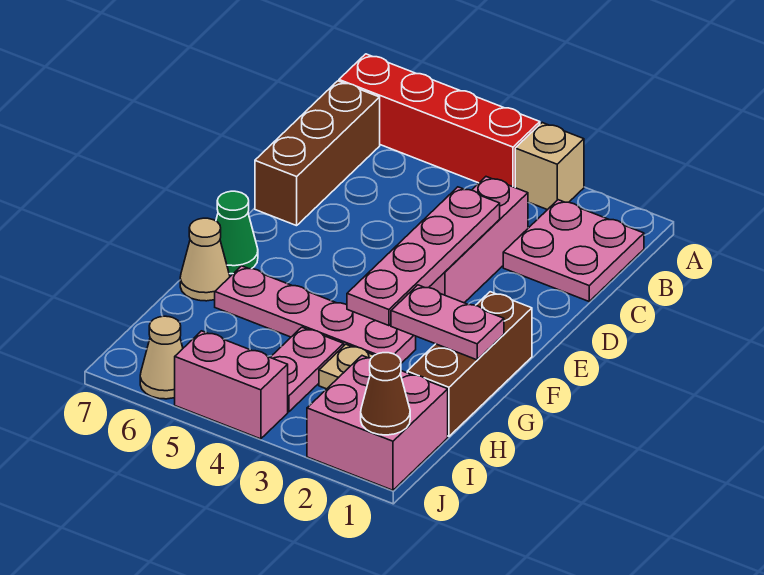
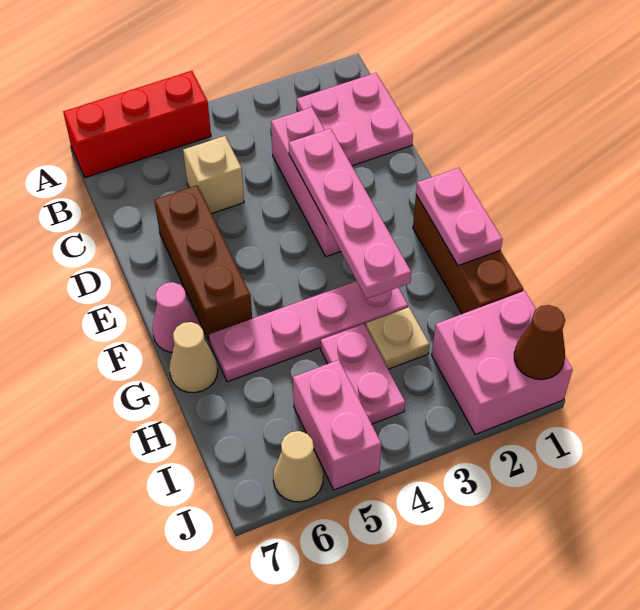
tan 1x1 brick [515,123,584,210] -> tan 1x1 brick moved to [183,136,244,214]
red 1x4 brick [339,54,540,187] -> red 1x3 brick [63,71,211,178]
brown 1x3 brick [255,81,380,226] -> brown 1x3 brick moved to [154,185,252,342]
green 1x1 cone [216,191,258,274] -> pink 1x1 cone [152,282,199,352]
pink 1x2 plate [391,285,504,360] -> pink 1x2 plate turned to [416,168,503,266]
pink 1x2 brick [175,331,288,439] -> pink 1x2 brick turned to [293,360,381,490]

